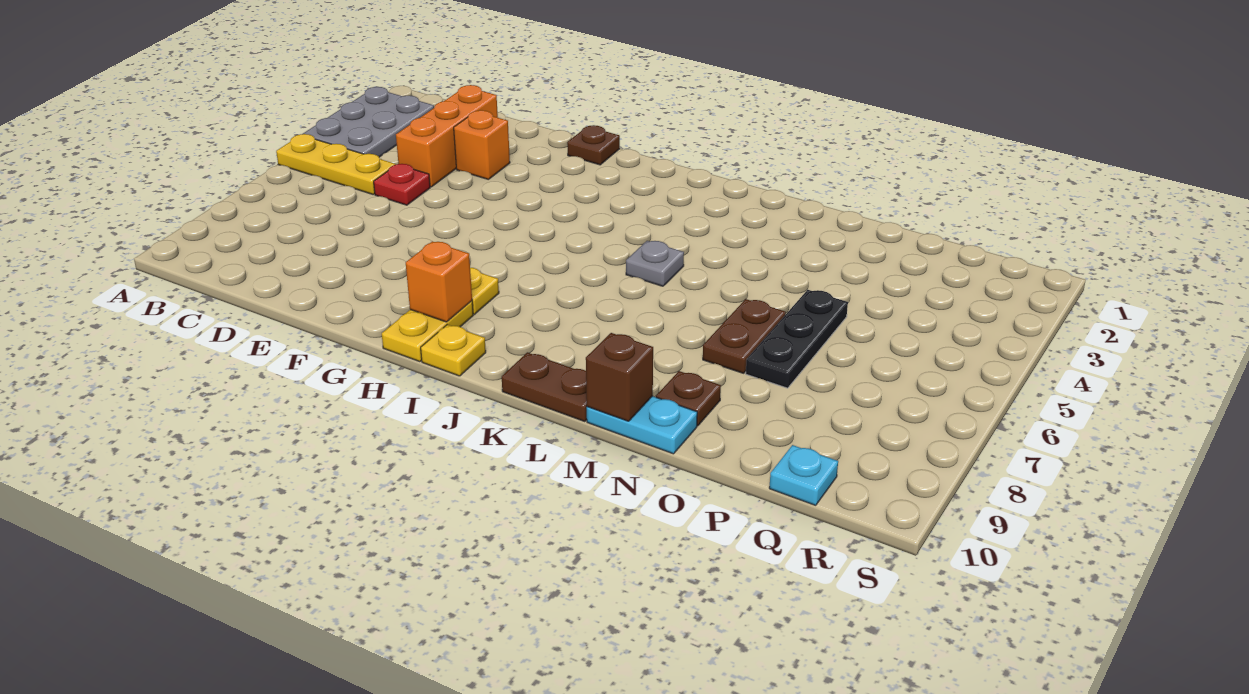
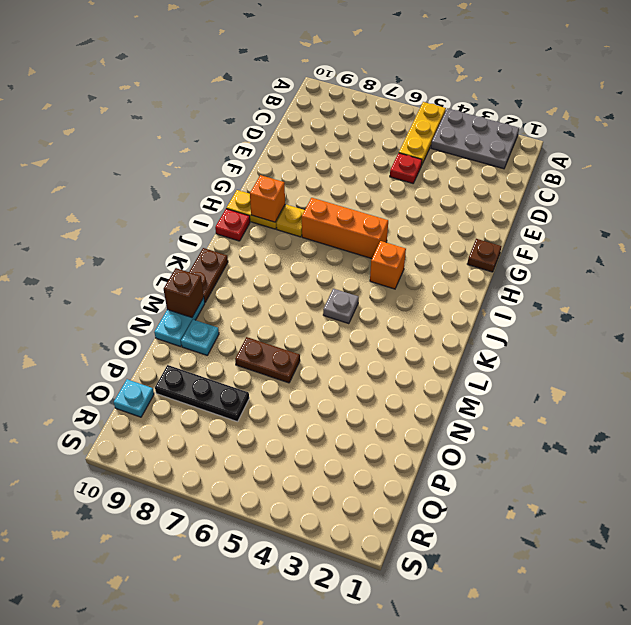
orange 1x3 brick [396,85,498,187] -> orange 1x3 brick moved to [302,198,388,259]
orange 1x1 brick [454,110,510,179] -> orange 1x1 brick moved to [370,241,406,289]
yellow 1x1 plate [421,325,486,376] -> red 1x1 plate [215,209,250,241]
brown 1x1 plate [656,371,721,426] -> cyan 1x1 plate [181,320,219,355]
black 1x3 plate [746,290,848,388] -> black 1x3 plate moved to [155,365,249,422]

